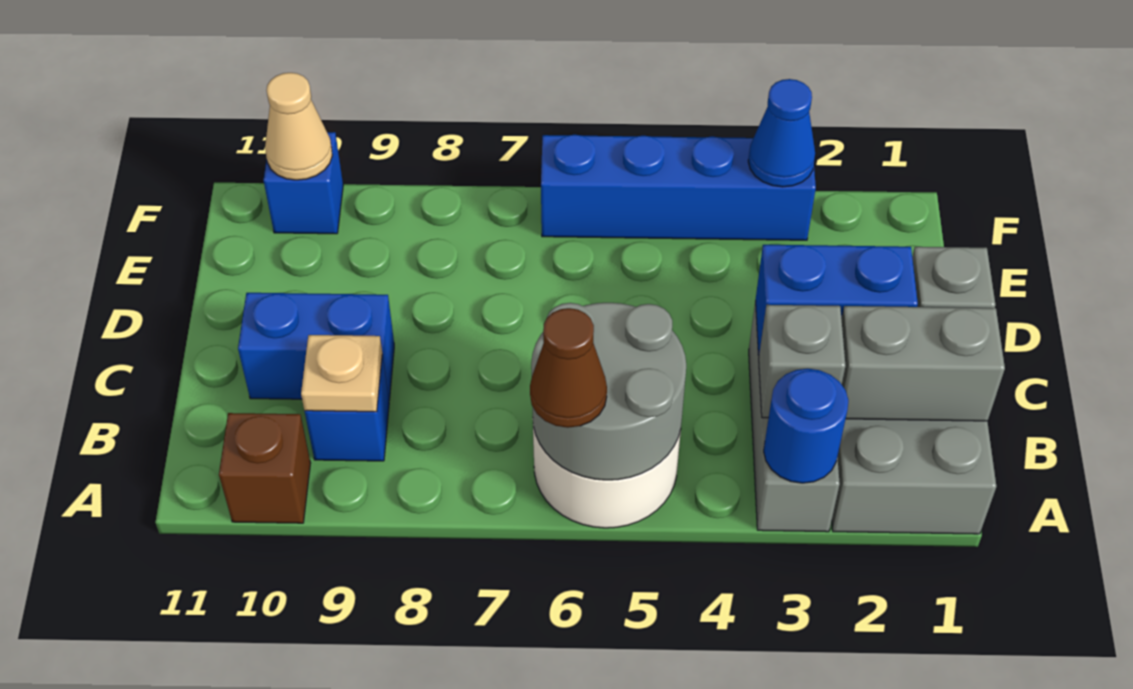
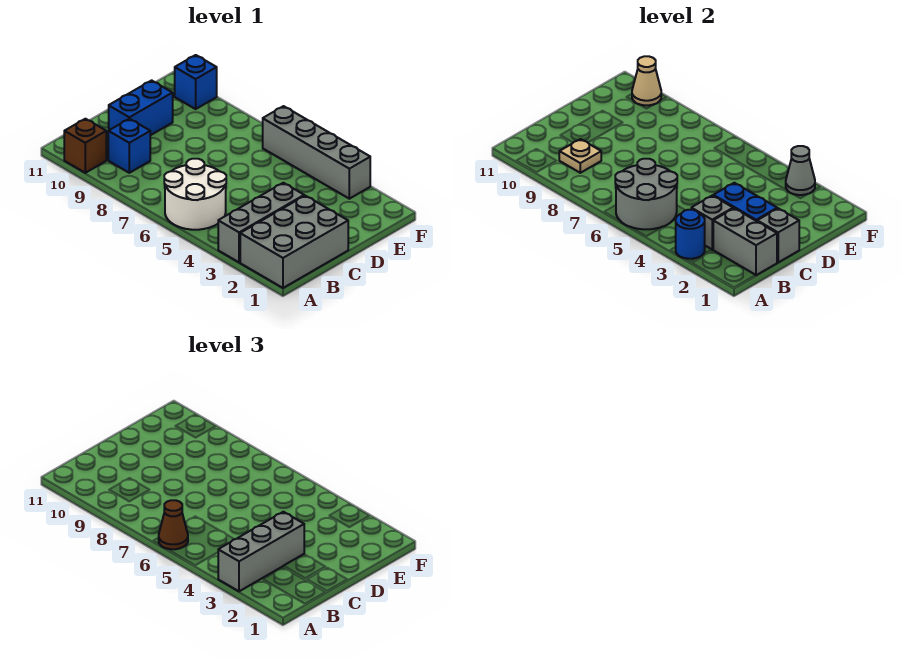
none -> grey 1x3 brick [218,512,304,591]
blue 1x2 brick [238,293,394,400] -> blue 1x2 brick turned to [109,80,173,135]
blue 1x4 brick [541,135,816,240] -> grey 1x4 brick [263,106,370,199]
blue 1x1 cone [748,79,815,187] -> grey 1x1 cone [786,146,815,195]

